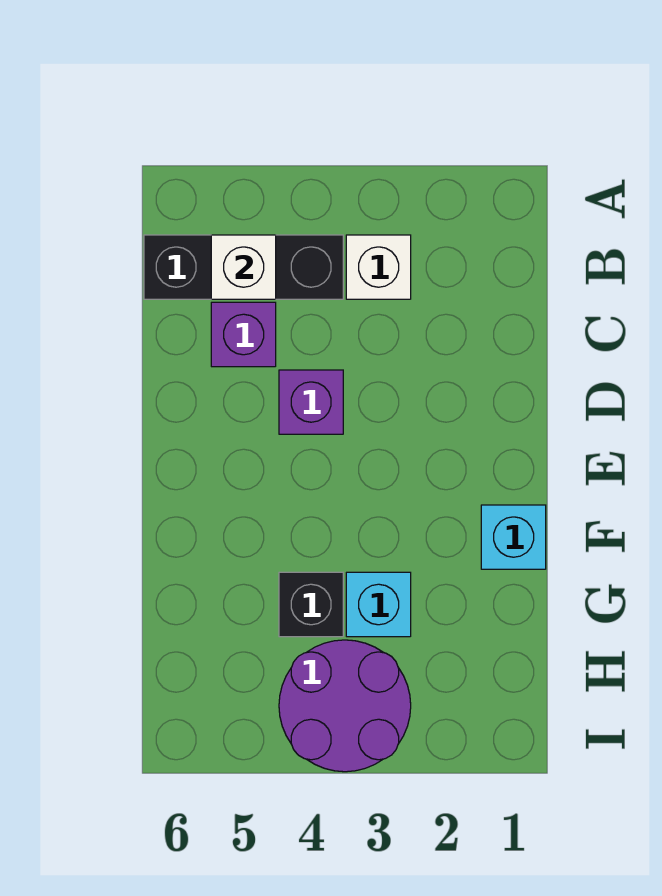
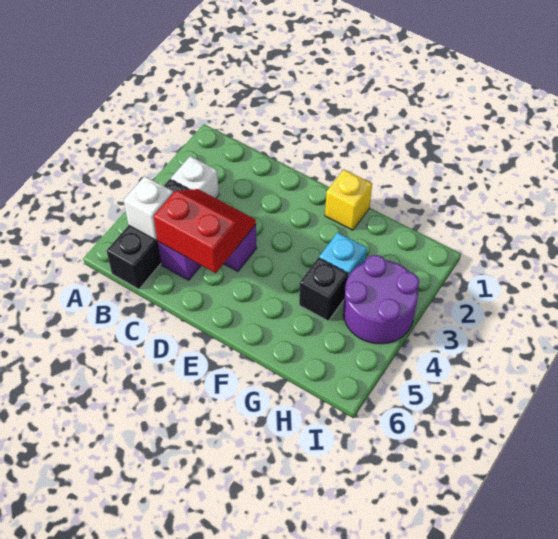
none -> red 2x2 slope [154,189,256,273]
cyan 1x1 brick [481,505,546,569] -> yellow 1x1 brick [325,170,372,230]

